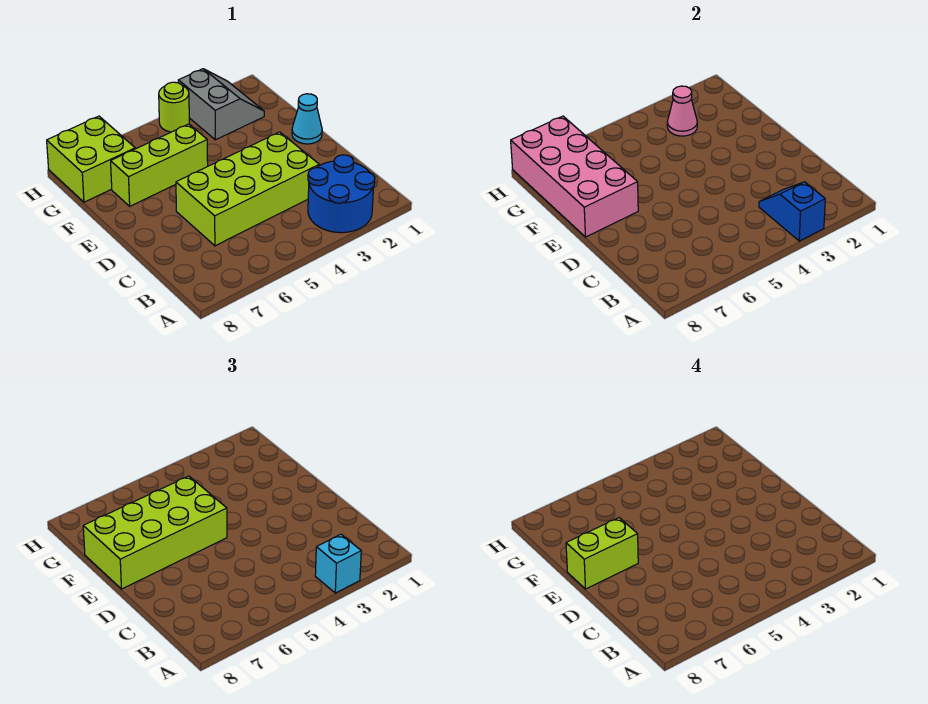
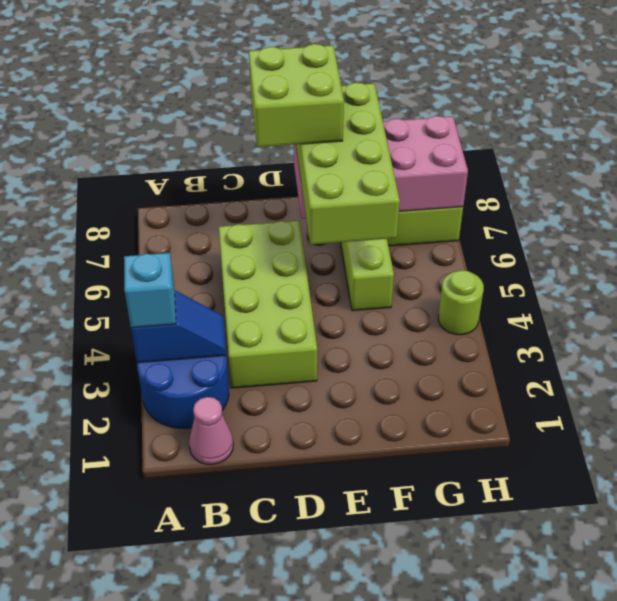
cyan 1x1 cone [292,94,322,144] -> none
lime 1x2 brick [566,518,638,589] -> lime 2x2 brick [249,44,344,147]
grey 2x2 slope [178,69,264,140] -> none
pink 1x1 cone [667,86,697,136] -> pink 1x1 cone moved to [189,397,233,464]

